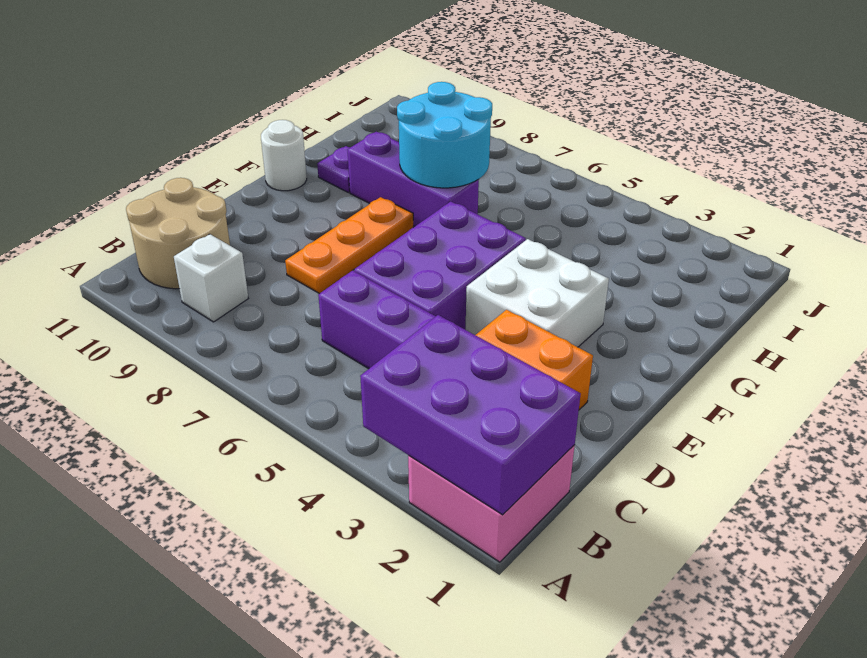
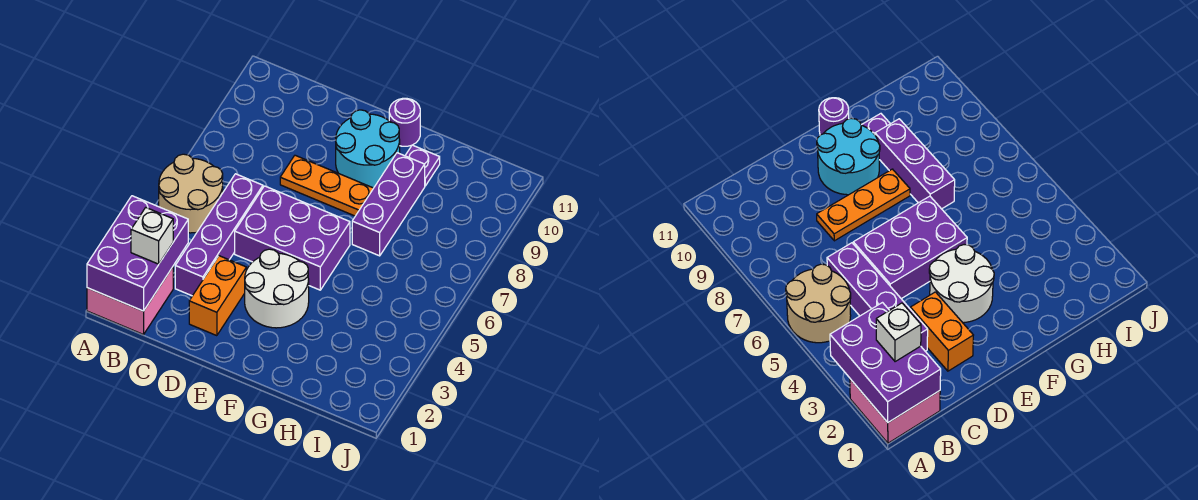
white 1x1 brick [174,234,248,322] -> white 1x1 brick moved to [131,208,173,264]
tan 2x2 round brick [126,178,230,289] -> tan 2x2 round brick moved to [159,154,223,233]
white 2x2 brick [466,239,609,347] -> white 2x2 round brick [245,249,309,328]
white 1x1 round brick [261,120,307,191] -> purple 1x1 round brick [389,98,420,146]
cyan 2x2 round brick [397,82,492,188] -> cyan 2x2 round brick moved to [336,110,400,188]

